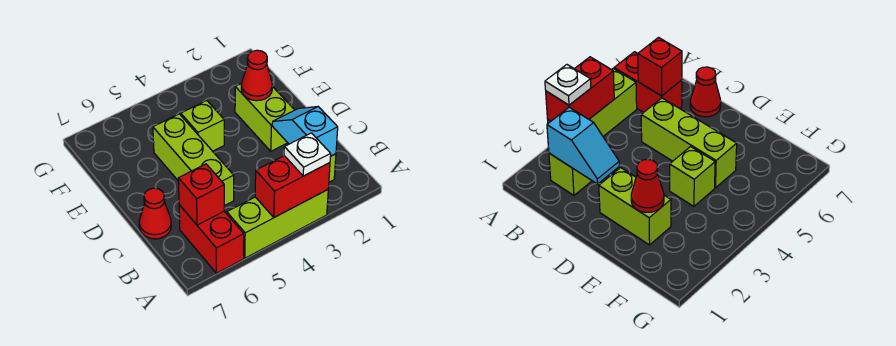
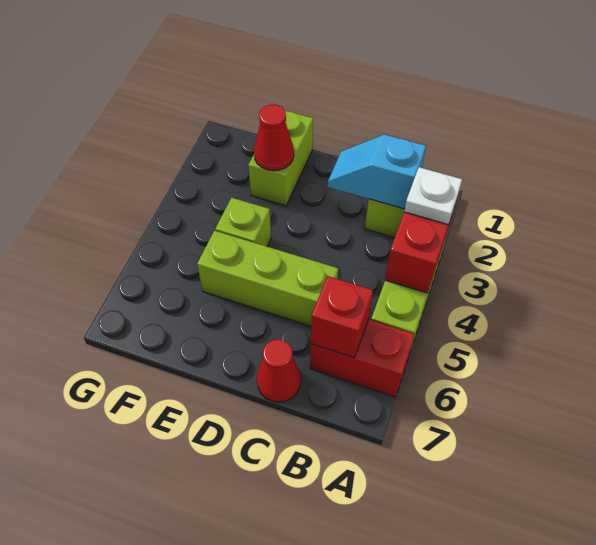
lime 1x2 brick [235,83,294,151] -> lime 1x2 brick turned to [248,111,313,206]

